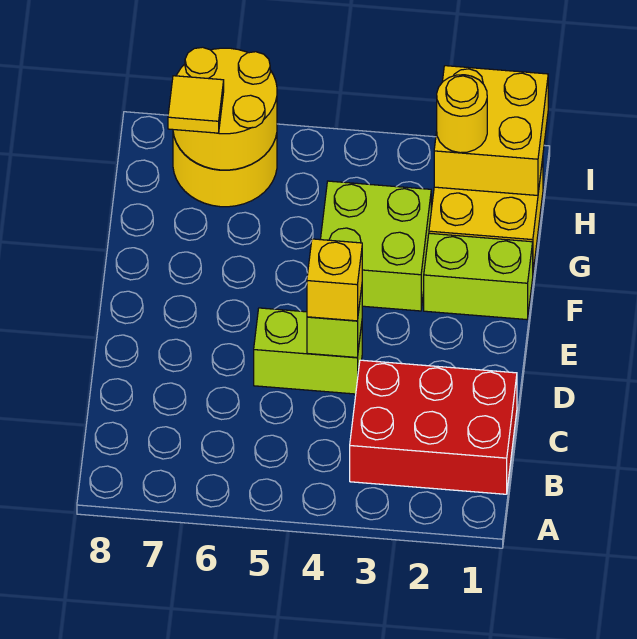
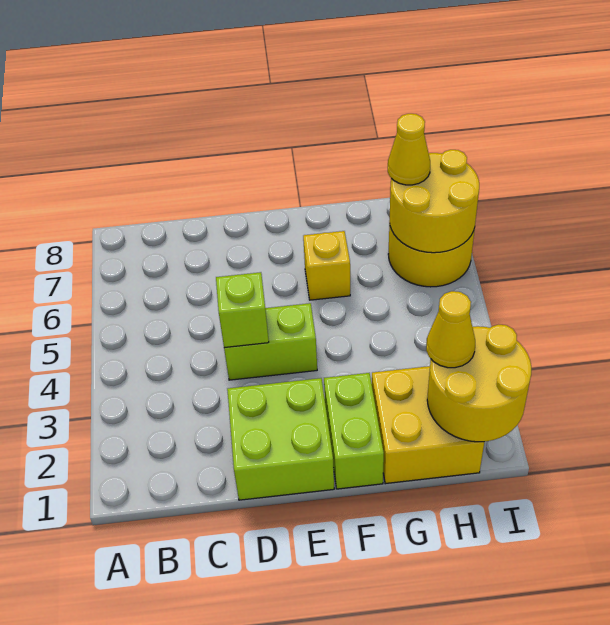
red 2x3 brick [350,360,517,494] -> none
lime 1x2 brick [254,308,362,394] -> lime 1x2 brick turned to [224,303,317,380]
yellow 1x1 brick [307,239,362,321] -> yellow 1x1 brick moved to [303,231,350,300]
lime 2x2 brick [320,181,431,311] -> lime 2x2 brick moved to [227,378,334,500]
yellow 2x2 brick [434,66,548,195] -> yellow 2x2 round brick [427,325,531,442]
yellow 1x1 round brick [437,75,487,153] -> yellow 1x1 cone [426,291,475,368]
yellow 1x1 tile [168,76,224,133] -> yellow 1x1 cone [388,114,430,185]

